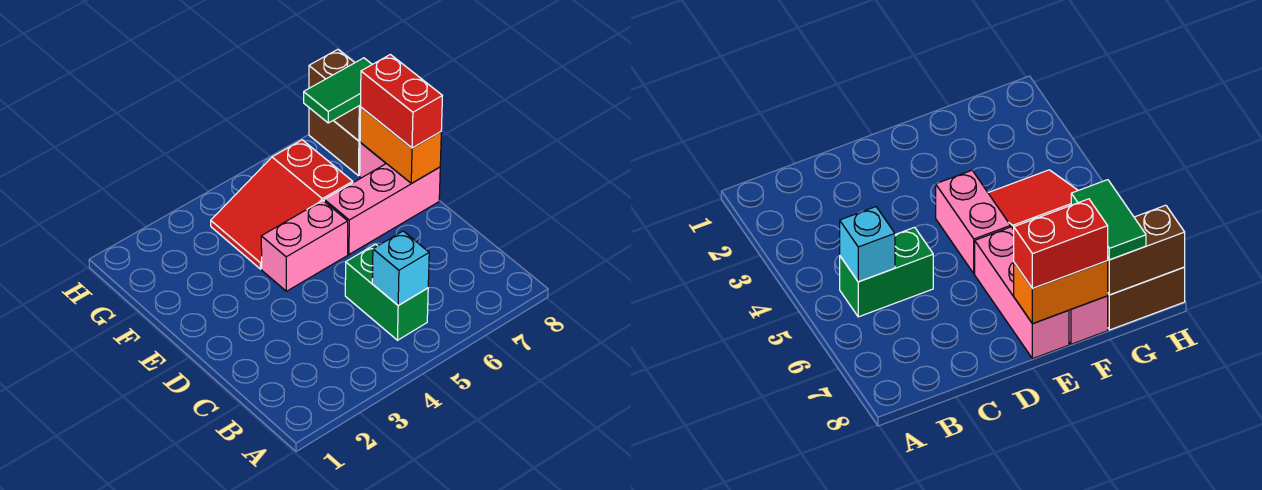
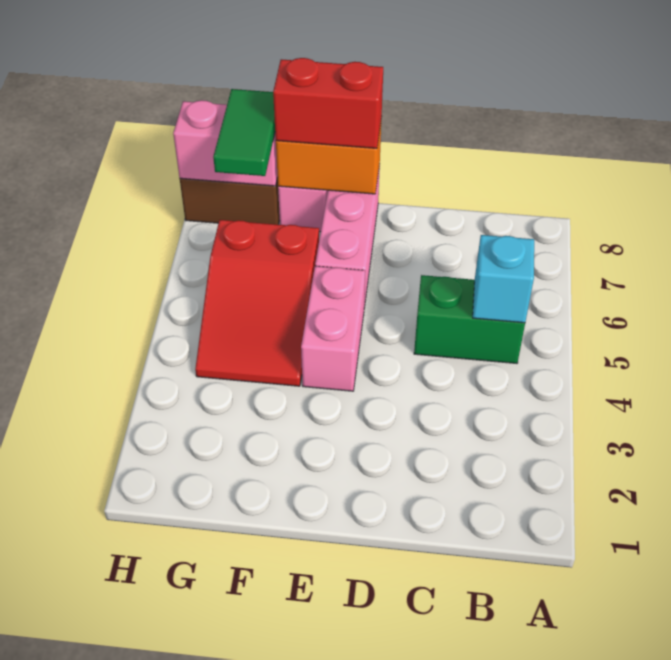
brown 1x2 brick [309,49,361,141] -> pink 1x2 brick [173,100,278,186]

